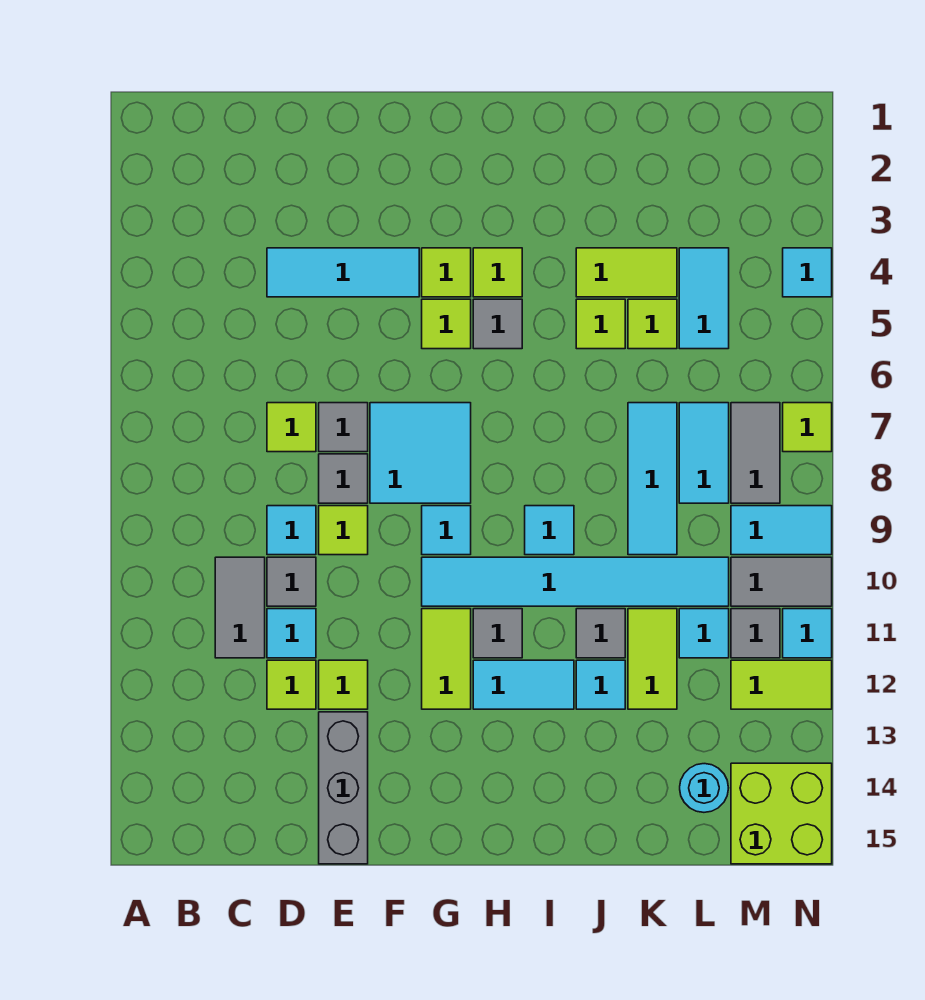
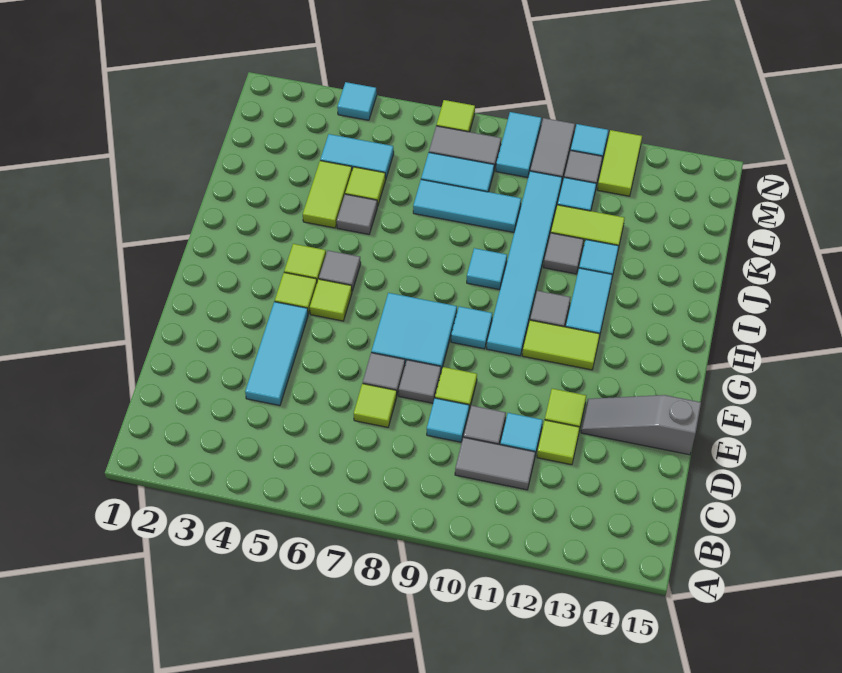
grey 1x3 brick [319,712,368,864] -> grey 1x3 slope [581,395,701,455]
lime 1x1 tile [576,299,625,349] -> grey 1x1 tile [337,194,378,234]
cyan 1x1 round brick [680,764,728,812] -> none
lime 2x2 brick [731,763,832,864] -> none

